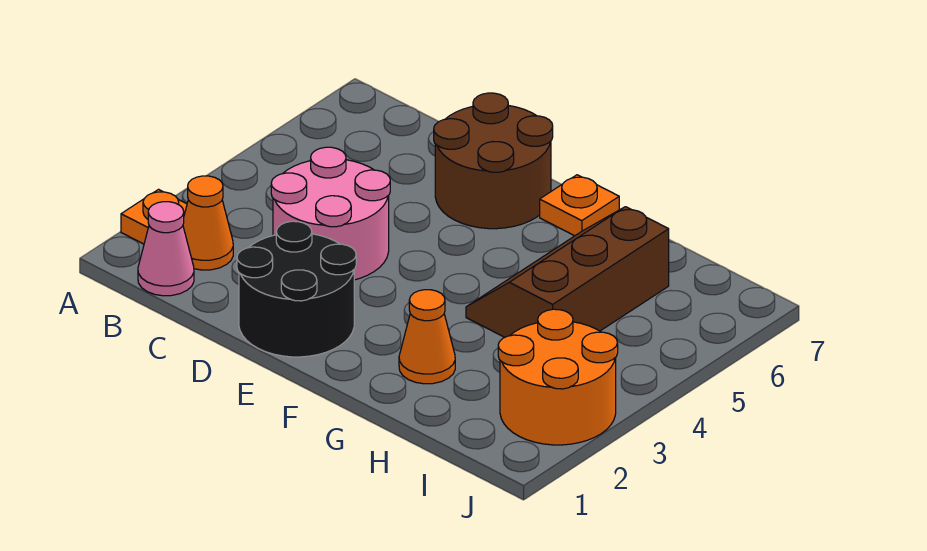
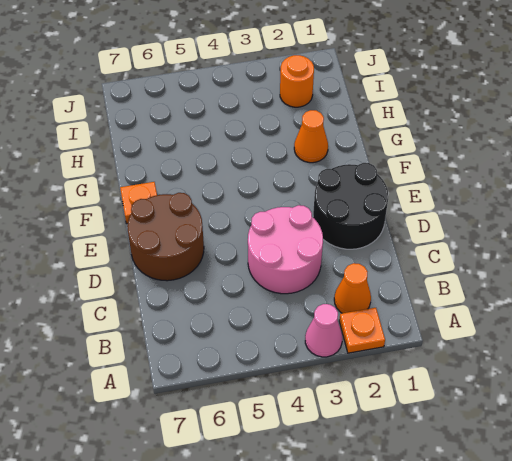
pink 1x1 cone [138,202,194,296] -> pink 1x1 cone moved to [305,304,343,357]
brown 2x3 slope [466,207,669,337] -> none
orange 2x2 round brick [498,309,618,445] -> orange 1x1 round brick [280,55,314,107]

